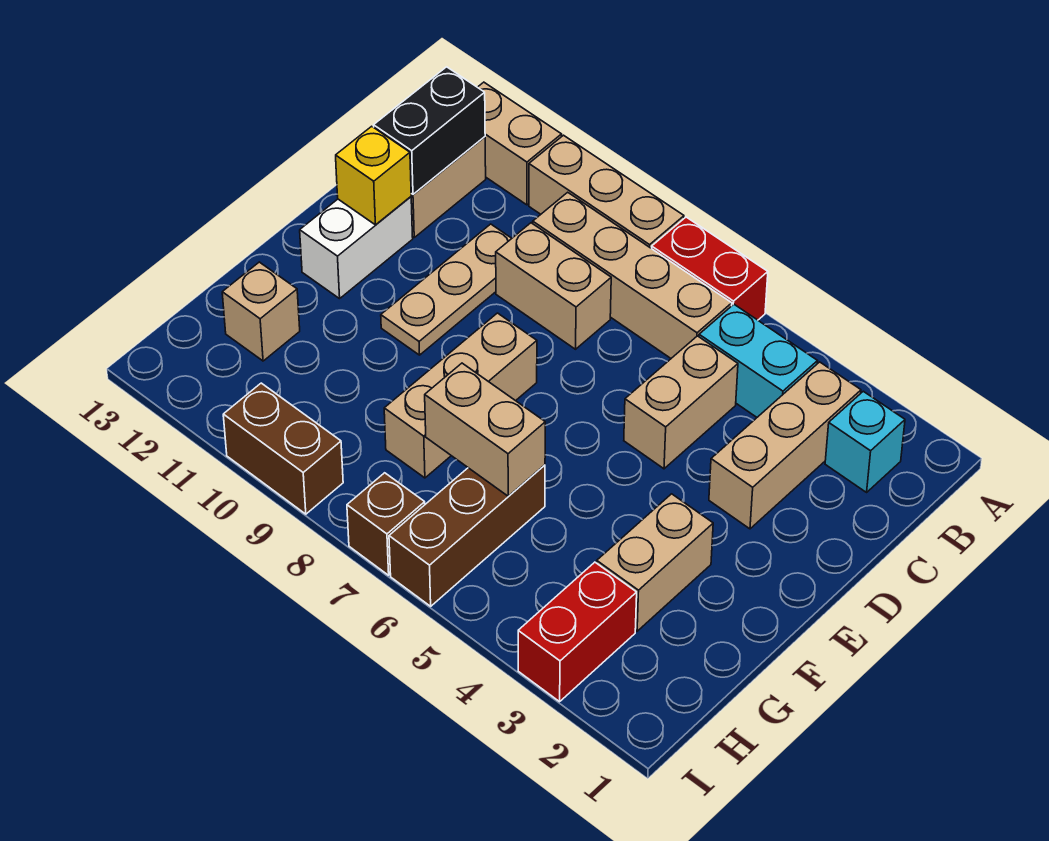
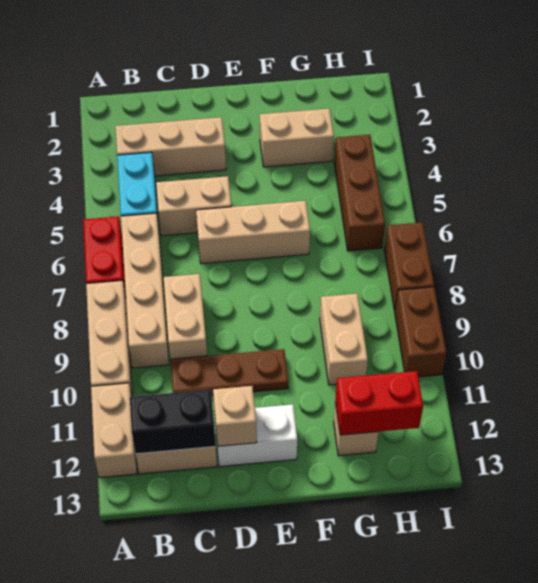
cyan 1x1 brick [825,391,905,492] -> none
tan 1x3 plate [381,224,512,355] -> brown 1x3 plate [170,349,288,395]
yellow 1x1 brick [336,126,411,225] -> tan 1x1 brick [213,386,257,446]
tan 1x3 brick [384,313,537,478] -> tan 1x3 brick moved to [196,201,310,264]
brown 1x3 brick [389,465,545,606] -> brown 1x3 brick turned to [334,135,385,251]
tan 1x2 brick [425,363,545,496] -> tan 1x2 brick moved to [320,294,368,385]
red 1x2 brick [518,562,637,702] -> red 1x2 brick moved to [335,371,423,435]
brown 1x1 brick [347,473,425,575] -> brown 1x2 brick [384,222,434,311]

